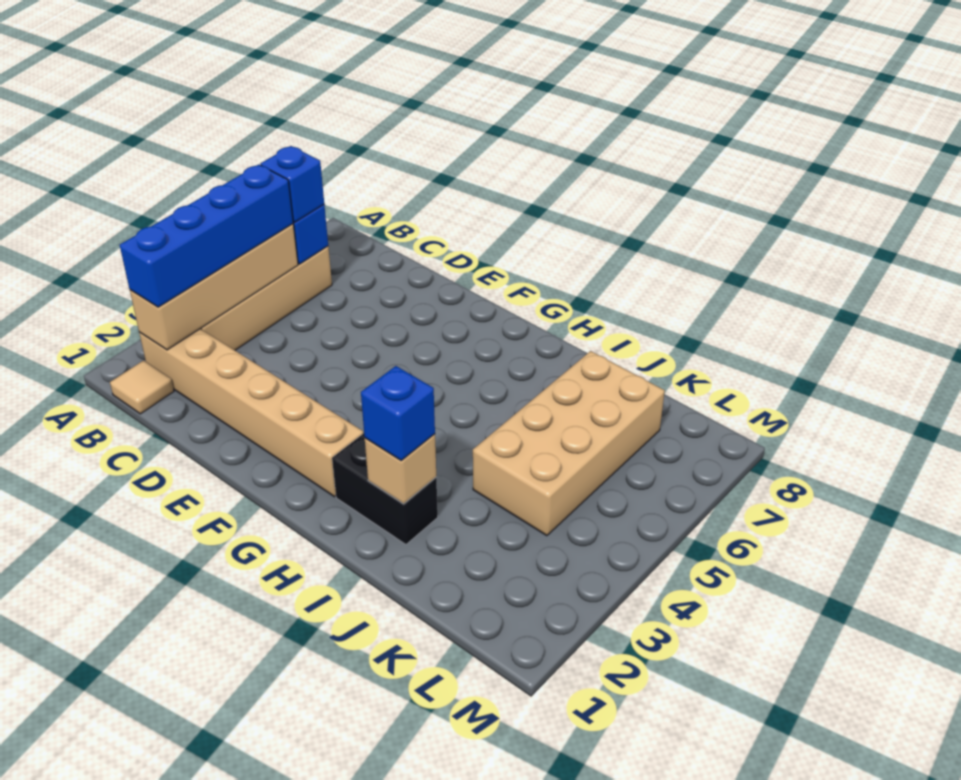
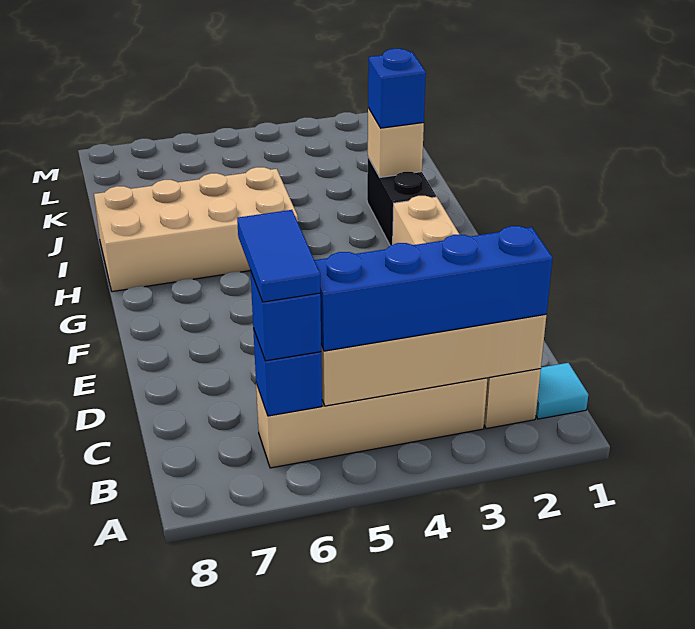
tan 1x1 tile [110,361,174,414] -> cyan 1x1 tile [536,363,588,419]
none -> blue 1x2 tile [237,210,320,302]
tan 2x4 brick [473,351,665,536] -> tan 2x4 brick moved to [94,167,298,292]

